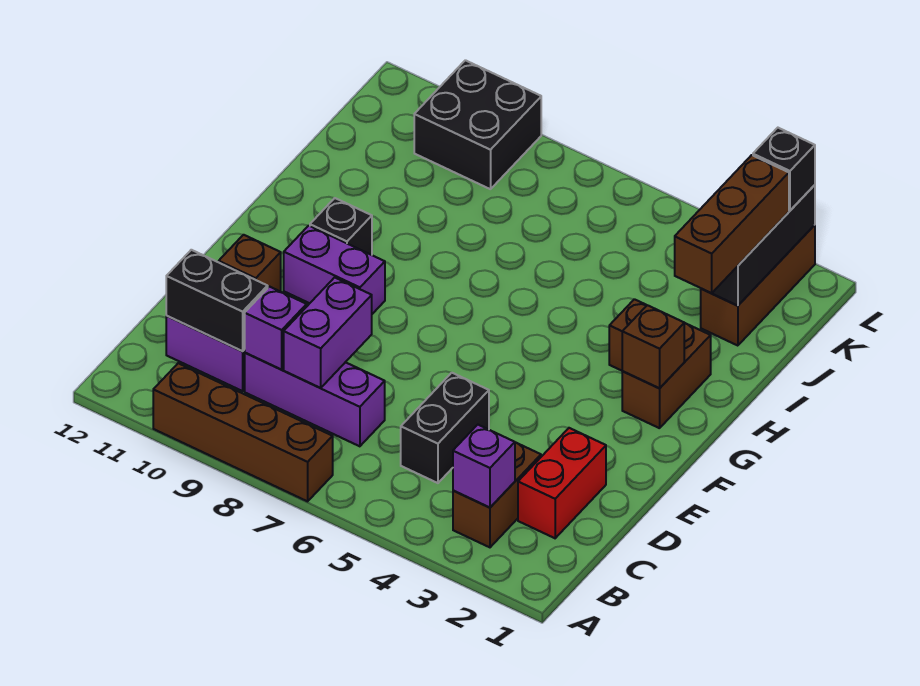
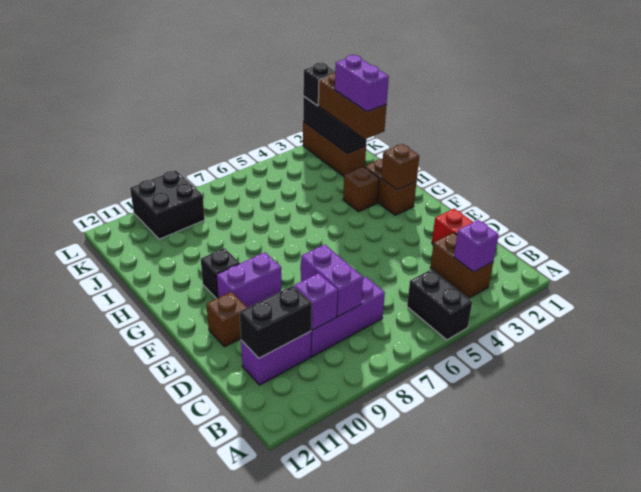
brown 1x4 brick [153,363,333,501] -> none
black 1x2 brick [401,373,489,483] -> black 1x2 brick moved to [407,270,472,340]
none -> purple 1x2 brick [335,55,389,112]

